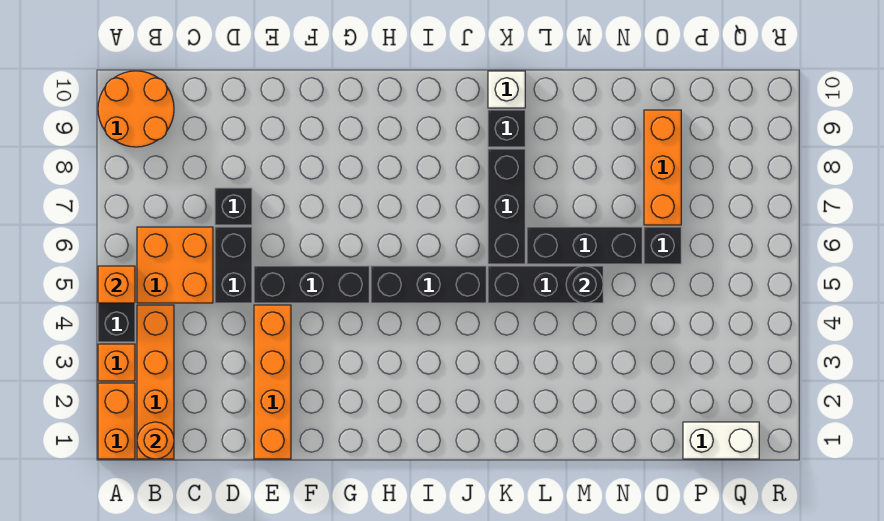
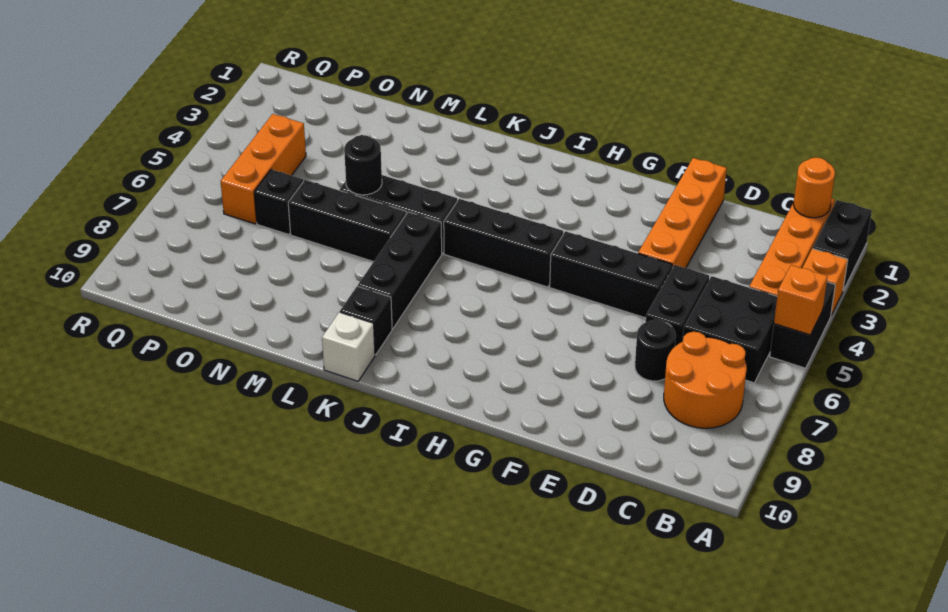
orange 1x2 brick [98,383,135,459] -> black 1x2 brick [813,200,872,290]
orange 2x2 round brick [98,71,174,147] -> orange 2x2 round brick moved to [664,332,747,428]
orange 2x2 brick [137,227,213,303] -> black 2x2 brick [683,276,777,383]
black 1x1 brick [215,188,252,225] -> black 1x1 round brick [635,320,676,381]
orange 1x3 brick [644,110,681,225] -> orange 1x3 brick moved to [221,114,306,224]
white 1x2 brick [683,422,759,459] -> none

